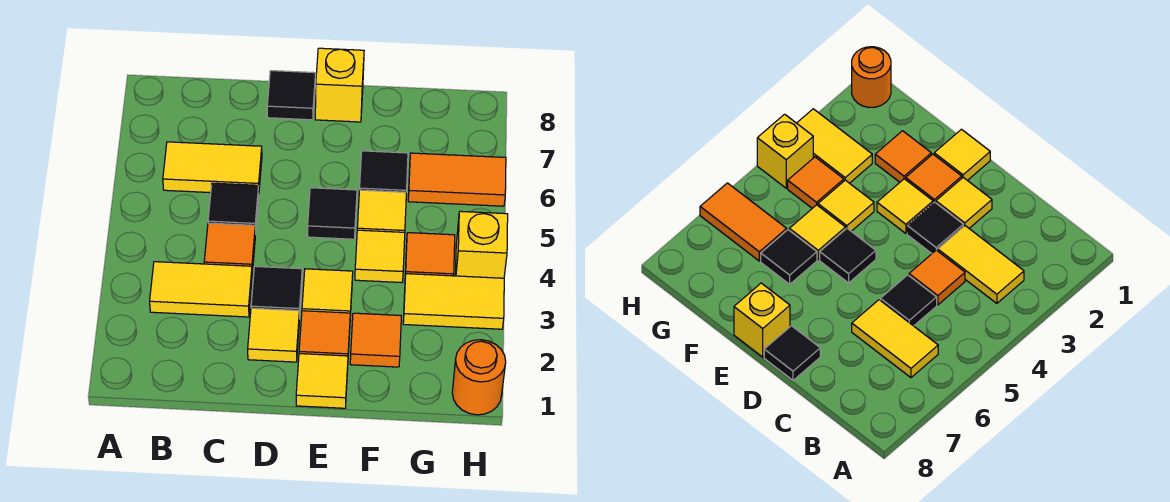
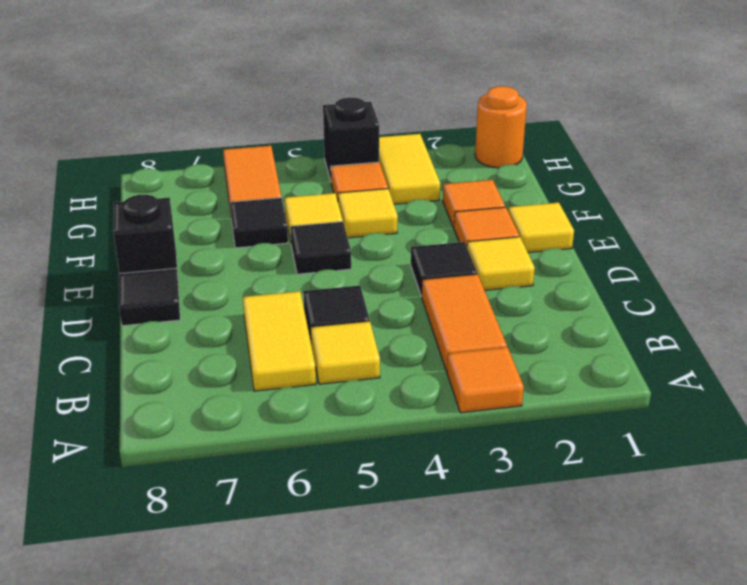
yellow 1x2 tile [150,262,252,317] -> orange 1x2 tile [422,274,507,371]
orange 1x1 tile [204,223,255,273] -> orange 1x1 tile moved to [447,347,524,413]
yellow 1x1 tile [302,269,353,316] -> yellow 1x1 tile moved to [311,321,380,384]
yellow 1x1 brick [315,48,364,122] -> black 1x1 brick [113,195,178,279]
yellow 1x1 brick [455,211,508,278] -> black 1x1 brick [323,98,379,181]

